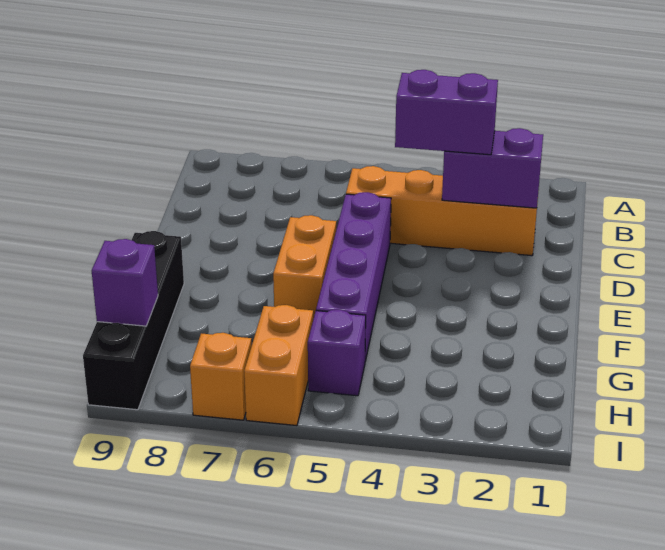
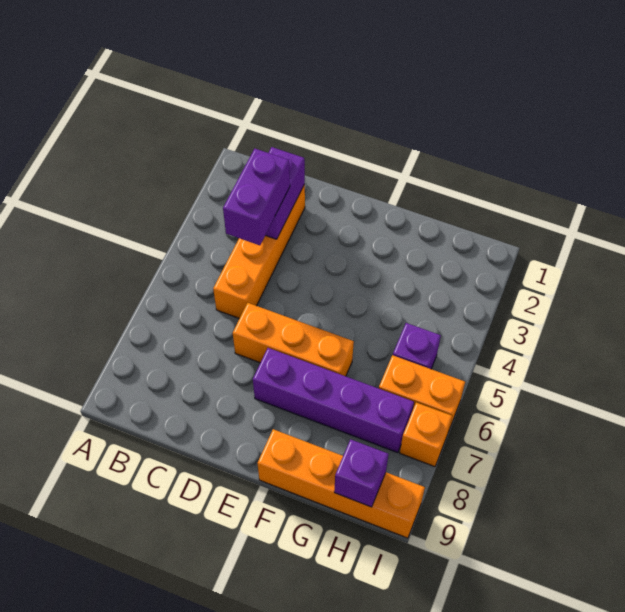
purple 1x4 brick [316,192,391,361] -> purple 1x4 brick moved to [253,348,414,453]
orange 1x2 brick [273,215,336,319] -> orange 1x3 brick [233,303,354,376]
black 1x4 brick [83,231,184,410] -> orange 1x4 brick [257,429,425,538]

